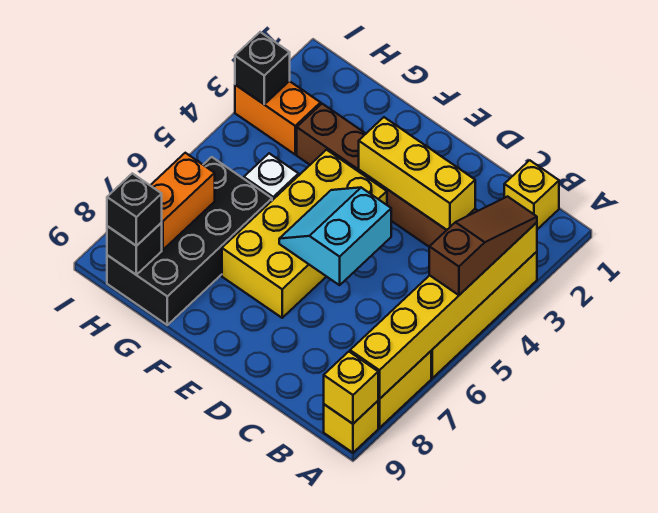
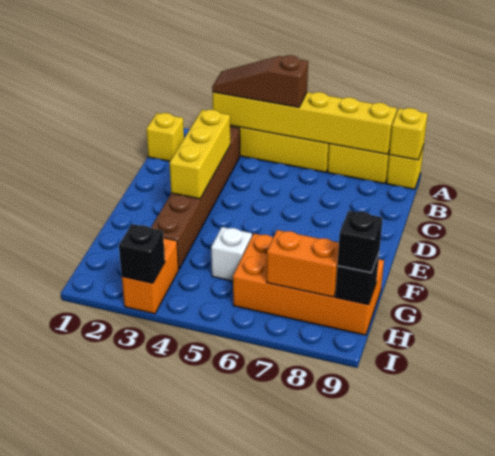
cyan 2x2 slope [279,187,391,285] -> none
yellow 2x4 brick [222,150,387,318] -> none
black 2x4 brick [107,157,272,325] -> orange 2x4 brick [233,234,384,335]

